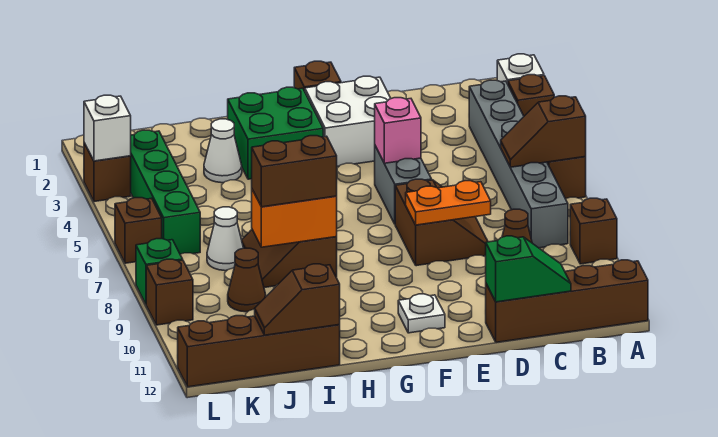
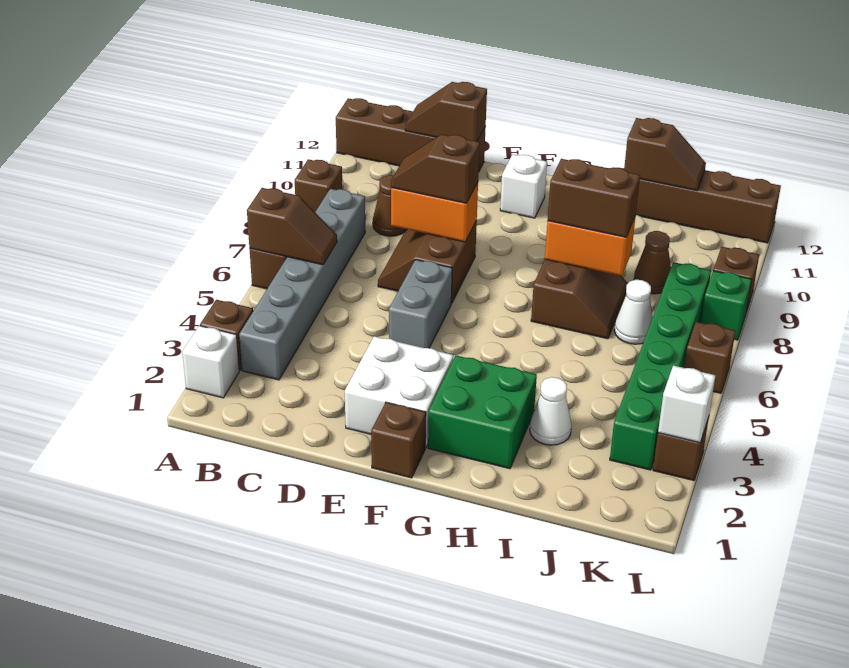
green 1x2 slope [486,236,571,302] -> brown 1x2 slope [405,82,487,141]
orange 1x2 plate [406,181,491,225] -> orange 1x2 brick [391,183,478,242]
none -> brown 1x2 slope [391,134,480,203]
pink 1x1 brick [375,98,421,163] -> none
white 1x1 plate [398,294,445,333] -> white 1x1 brick [500,154,547,218]
green 1x4 brick [131,130,200,254] -> green 1x6 brick [610,262,711,470]

